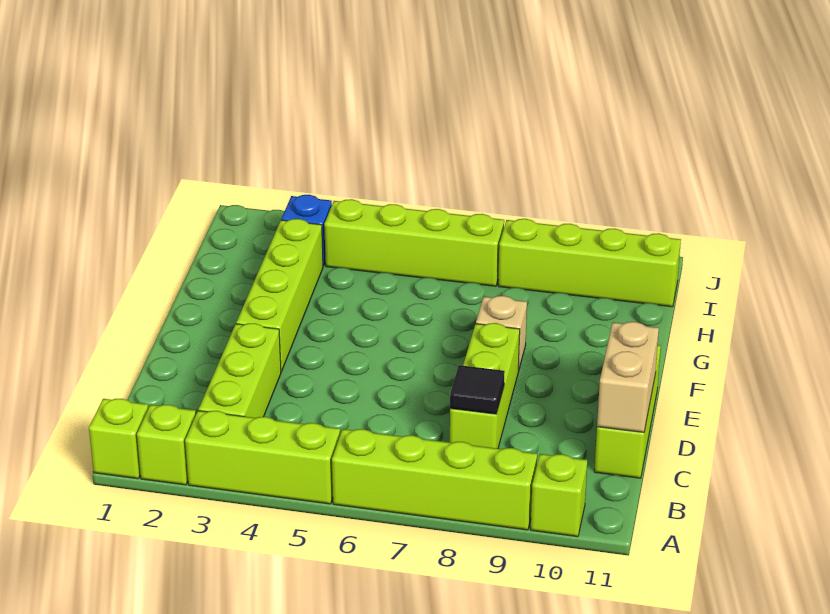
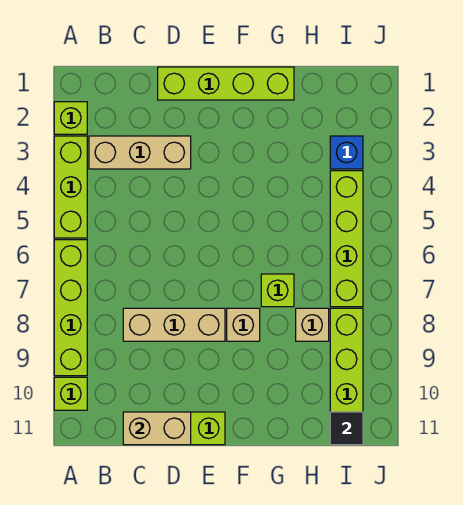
lime 1x1 brick [89,399,148,479] -> lime 1x1 brick moved to [261,274,294,307]
lime 1x3 brick [198,323,281,418] -> tan 1x3 brick [89,136,191,169]
lime 1x3 brick [450,323,520,448] -> tan 1x3 brick [123,308,225,341]
black 1x1 tile [450,365,505,414] -> black 1x1 tile moved to [330,412,363,445]
lime 1x4 brick [236,219,323,372] -> lime 1x4 brick moved to [158,67,294,100]
none -> tan 1x1 brick [296,308,329,341]

